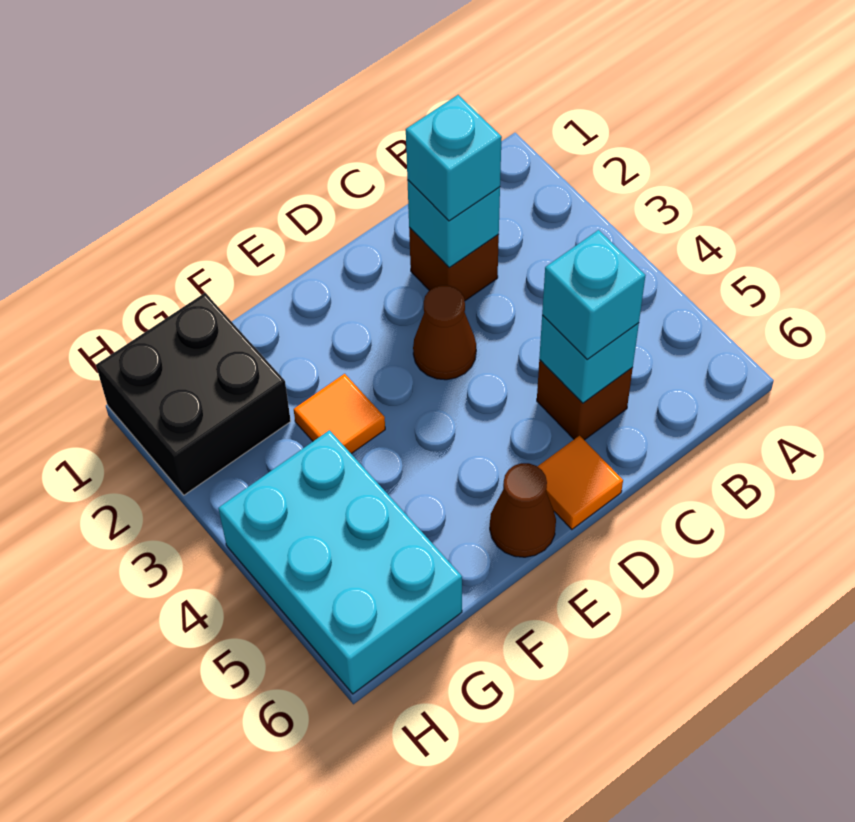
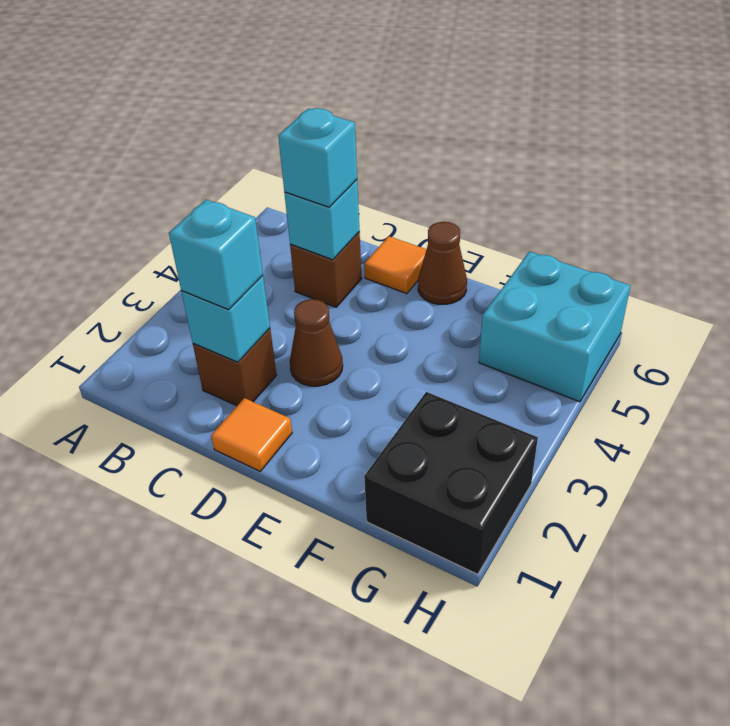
orange 1x1 tile [294,374,385,454] -> orange 1x1 tile moved to [211,398,292,471]
cyan 2x3 brick [218,430,462,694] -> cyan 2x2 brick [479,251,631,402]

